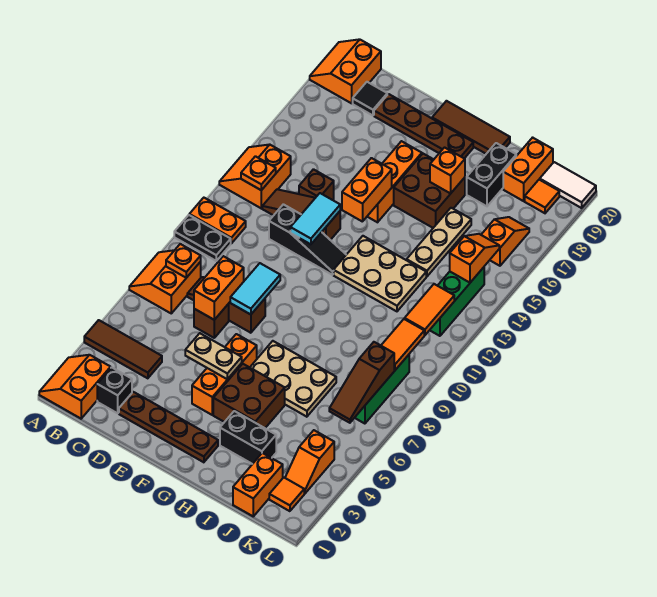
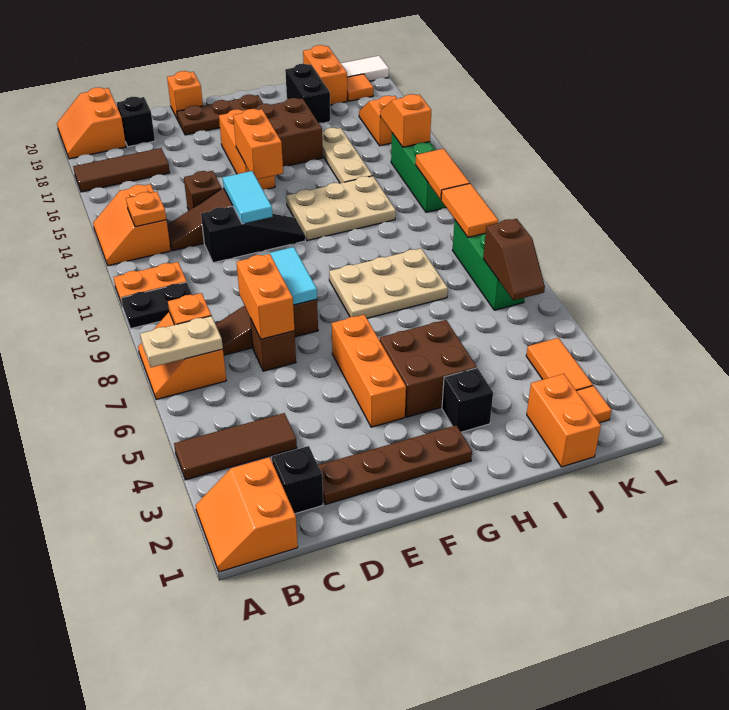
black 1x1 tile [353,82,387,115] -> black 1x1 brick [117,97,155,147]
brown 1x4 plate [374,94,473,158] -> brown 1x3 plate [177,95,263,135]
tan 1x2 plate [185,333,242,379] -> tan 1x2 plate moved to [140,316,223,367]
brown 1x3 tile [432,101,510,154] -> brown 1x3 tile moved to [73,148,170,192]
tan 2x3 plate [250,341,336,417] -> tan 2x3 plate moved to [329,248,448,318]
black 1x2 brick [220,411,276,464] -> black 1x1 brick [442,368,493,432]
orange 1x1 brick [430,148,465,193] -> orange 1x1 brick moved to [167,71,203,119]
orange 1x2 slope [285,430,334,494] -> orange 1x2 tile [526,338,593,391]
brown 1x3 slope [329,342,394,423] -> brown 1x2 slope [483,219,545,300]

